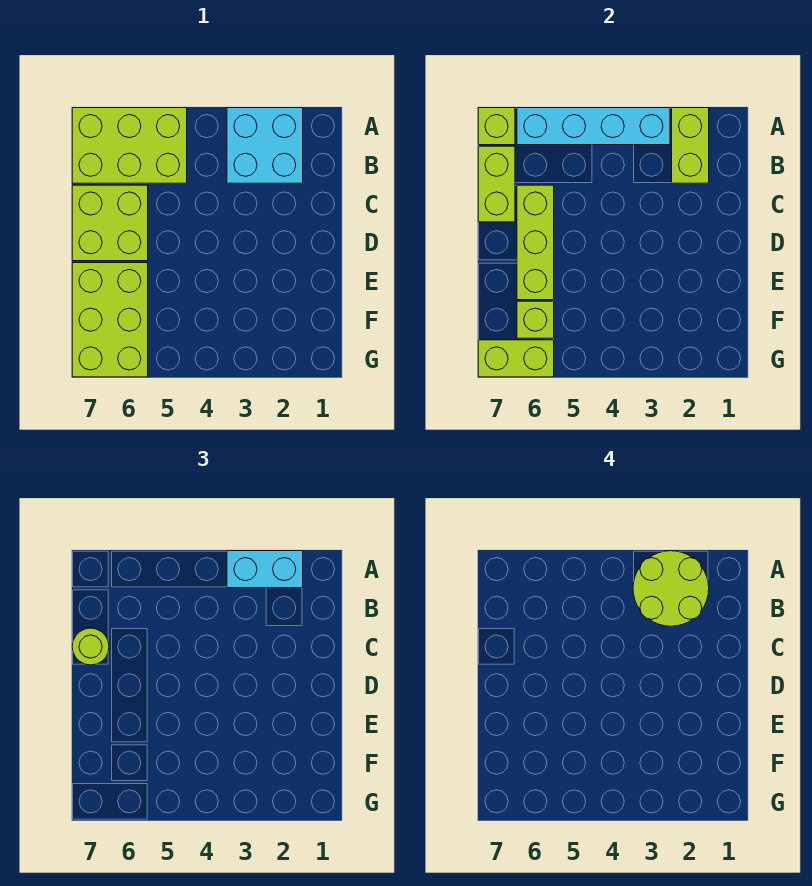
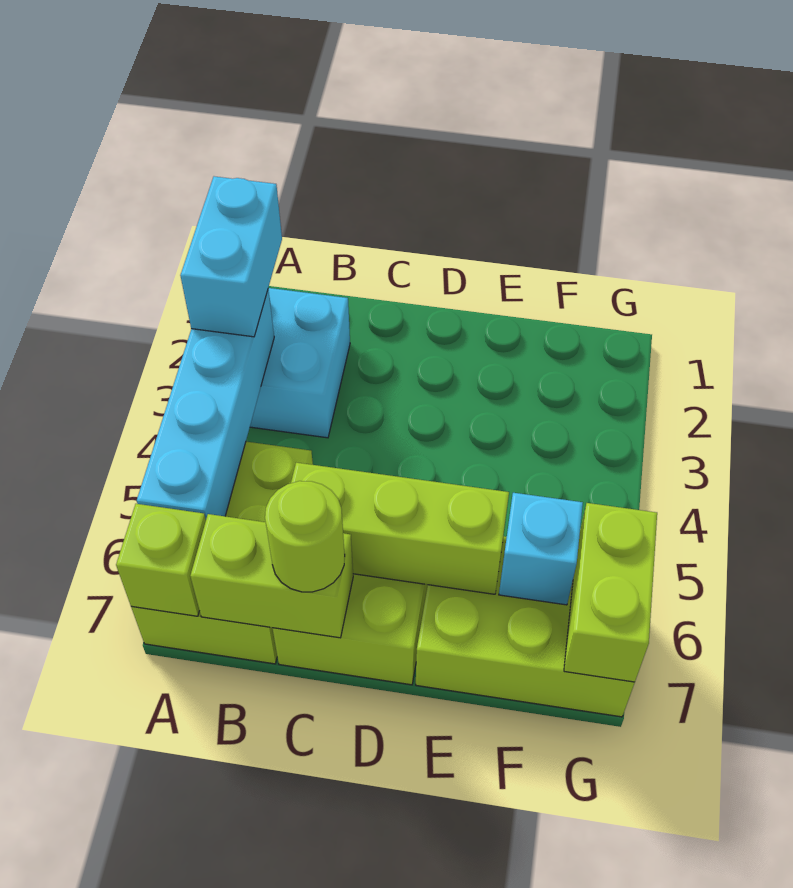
lime 1x2 brick [672,108,709,183] -> none
lime 2x2 round brick [633,551,709,626] -> none
lime 1x1 brick [517,301,554,338] -> cyan 1x1 brick [499,493,583,605]

